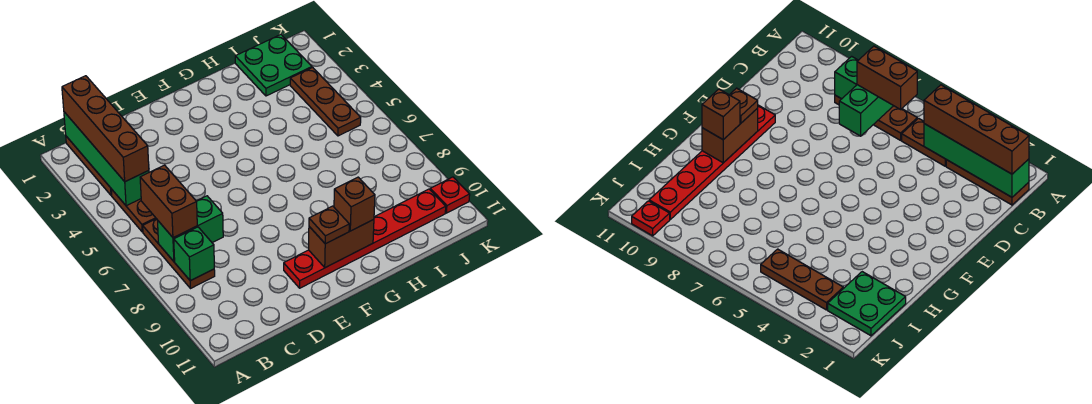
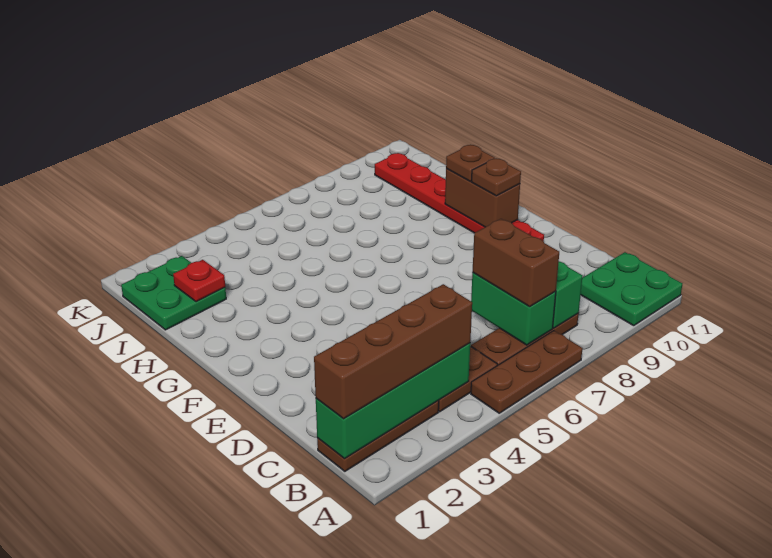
none -> green 2x2 plate [581,252,682,326]
brown 1x2 brick [140,165,197,238] -> brown 1x2 brick turned to [473,219,559,307]
brown 1x1 brick [334,177,375,231] -> brown 1x1 plate [446,145,495,181]
brown 1x3 plate [290,67,361,136] -> brown 1x3 plate moved to [471,331,583,413]
red 1x1 plate [430,177,470,213] -> red 1x1 plate moved to [173,260,225,302]

